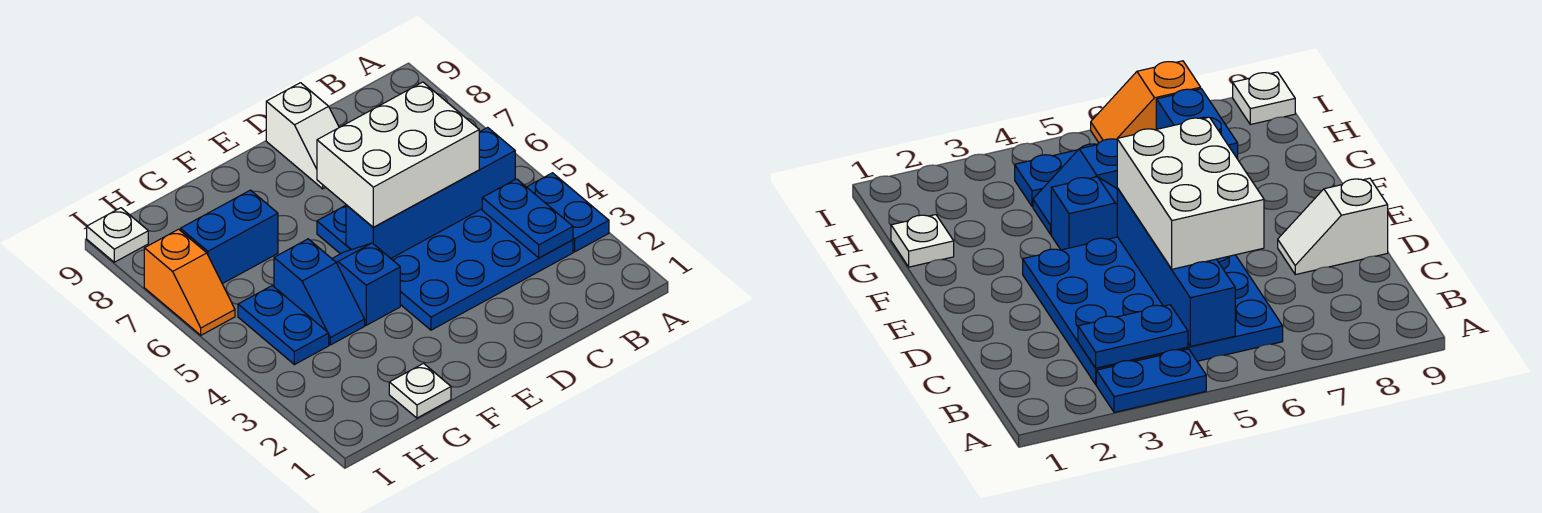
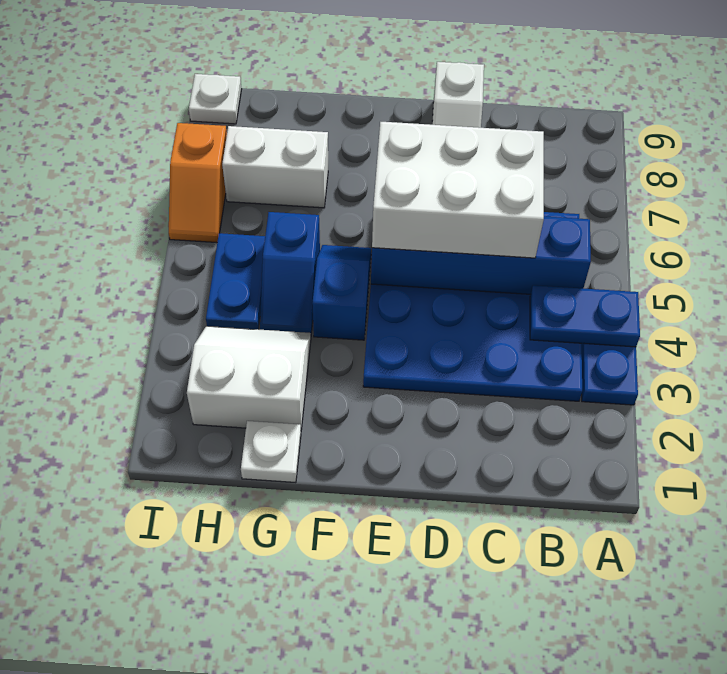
blue 1x2 plate [482,179,573,258] -> blue 1x2 plate turned to [530,285,640,347]
none -> white 2x2 slope [187,326,311,430]
blue 1x2 brick [180,190,278,284] -> white 1x2 brick [222,126,328,208]

